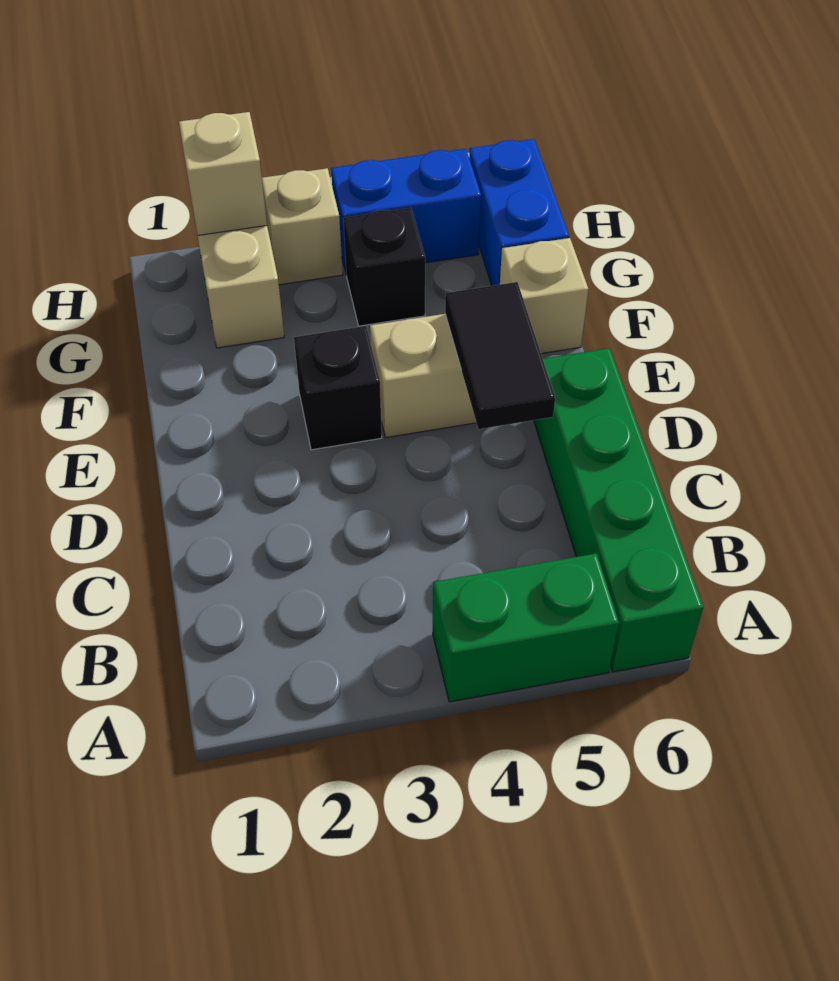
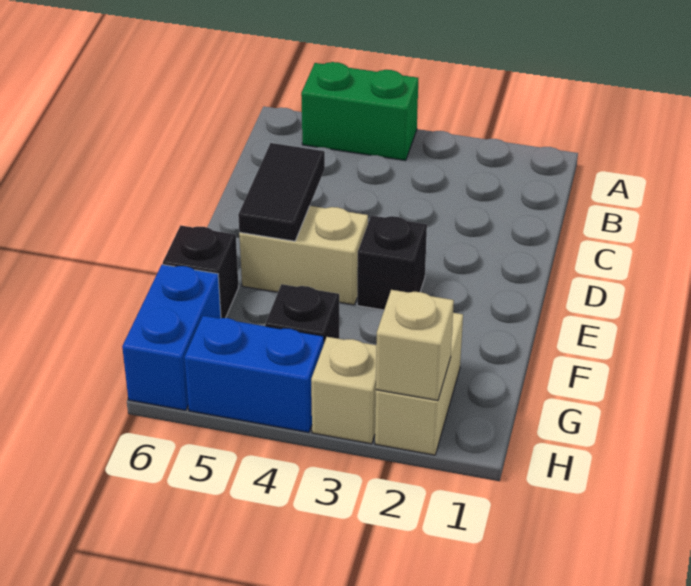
green 1x4 brick [534,348,703,672] -> none
tan 1x1 brick [500,238,588,354] -> black 1x1 brick [163,225,239,318]

